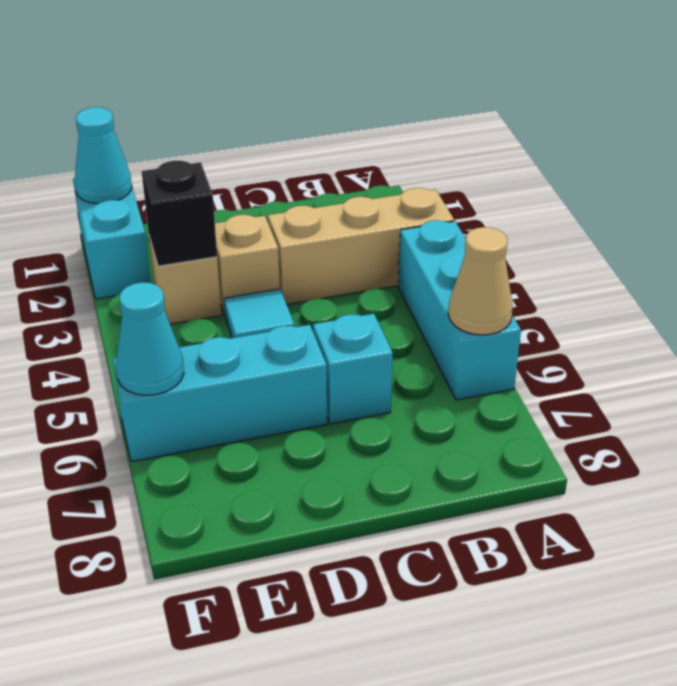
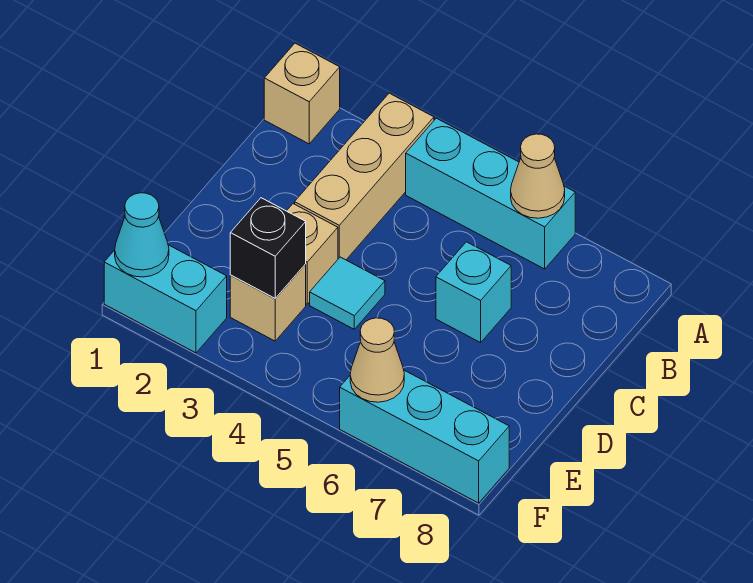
none -> tan 1x1 brick [264,43,340,144]
cyan 1x3 brick [113,325,327,462] -> cyan 1x3 brick turned to [340,370,509,503]
cyan 1x1 cone [116,282,184,395] -> tan 1x1 cone [350,318,404,402]

